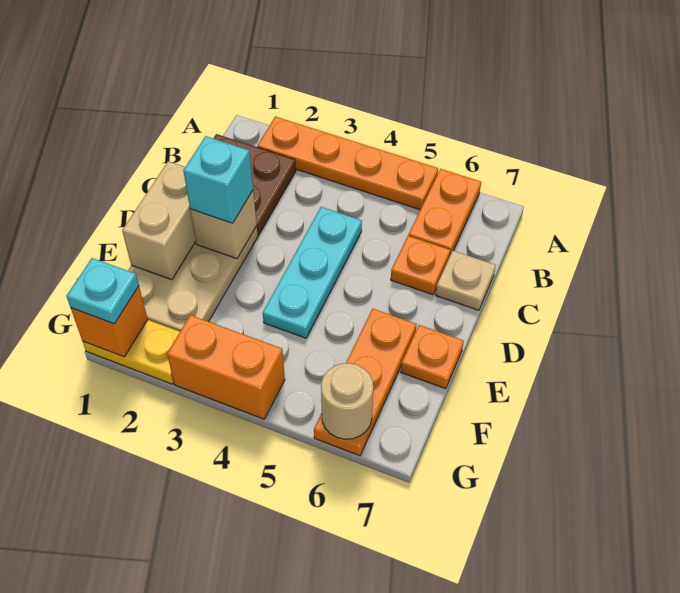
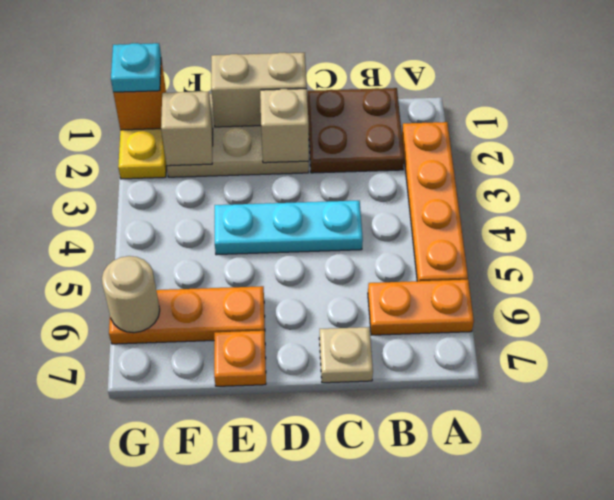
orange 1x1 plate [391,236,450,295] -> none
cyan 1x1 brick [183,136,253,223] -> none
none -> tan 1x1 brick [161,92,213,166]
orange 1x2 brick [167,315,285,419] -> none

